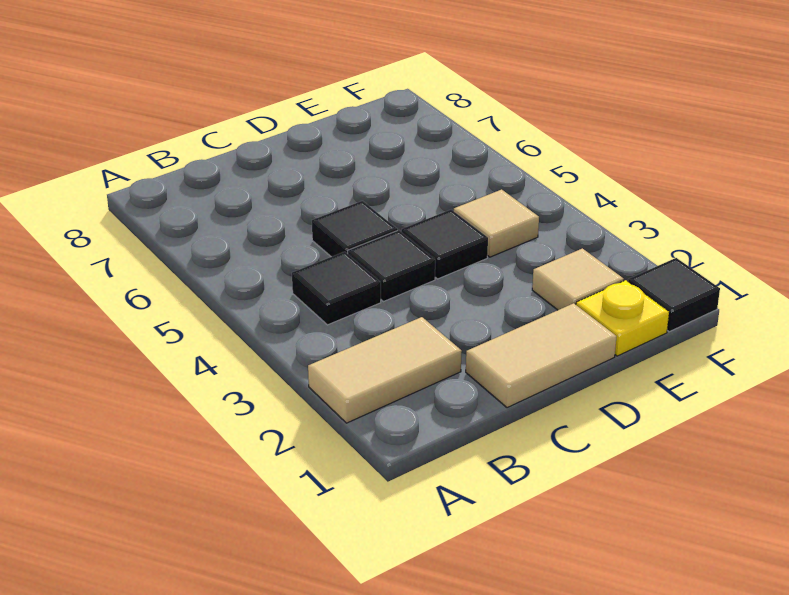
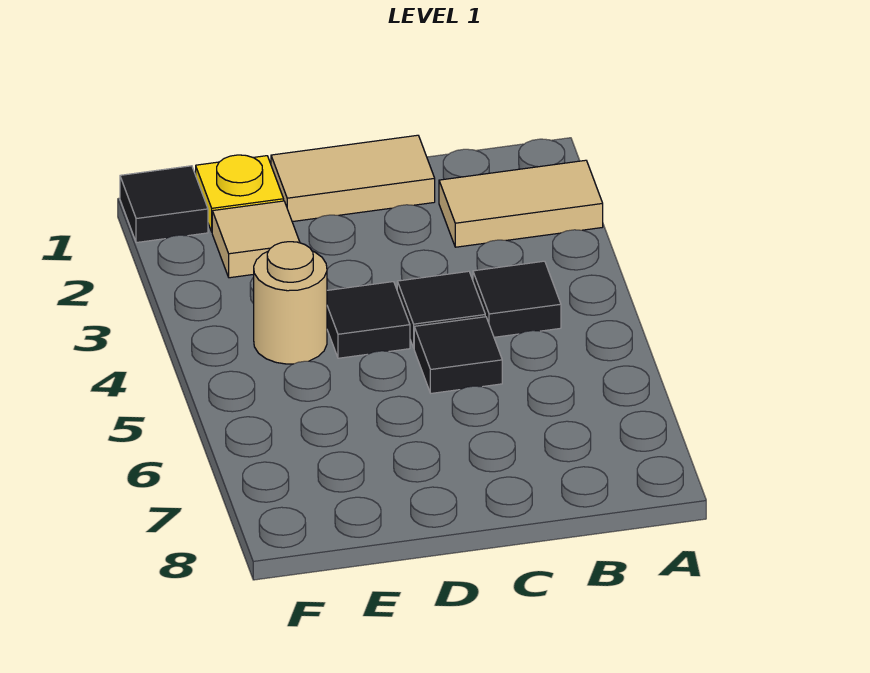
tan 1x1 tile [454,189,539,257] -> tan 1x1 round brick [254,242,327,364]

